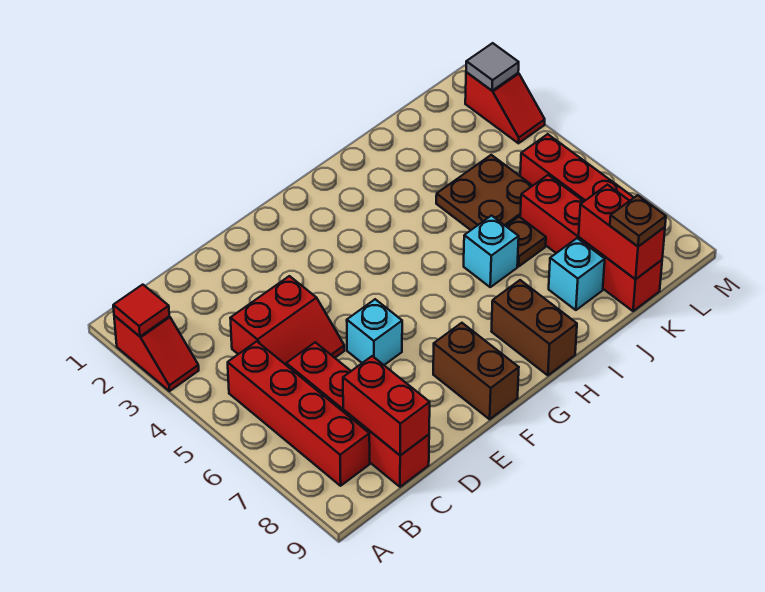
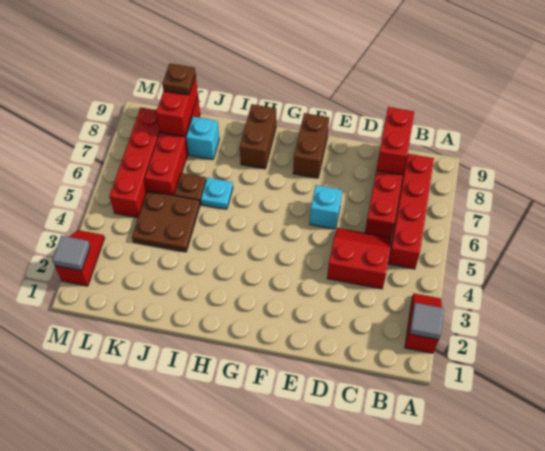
red 1x1 tile [113,285,169,336] -> grey 1x1 tile [410,303,444,340]
cyan 1x1 brick [464,216,519,287] -> cyan 1x1 plate [201,178,233,209]

